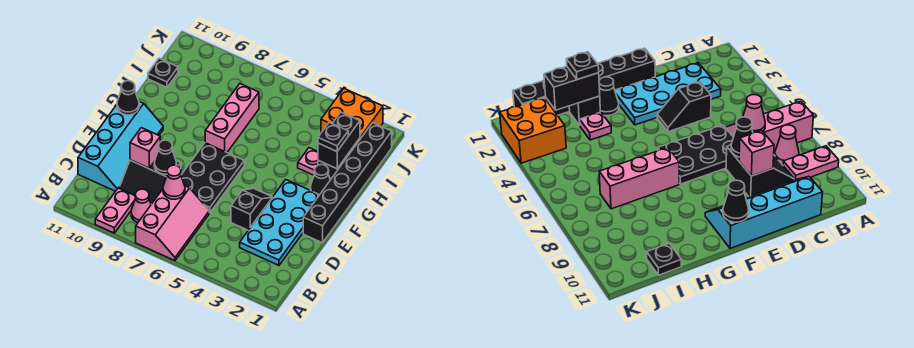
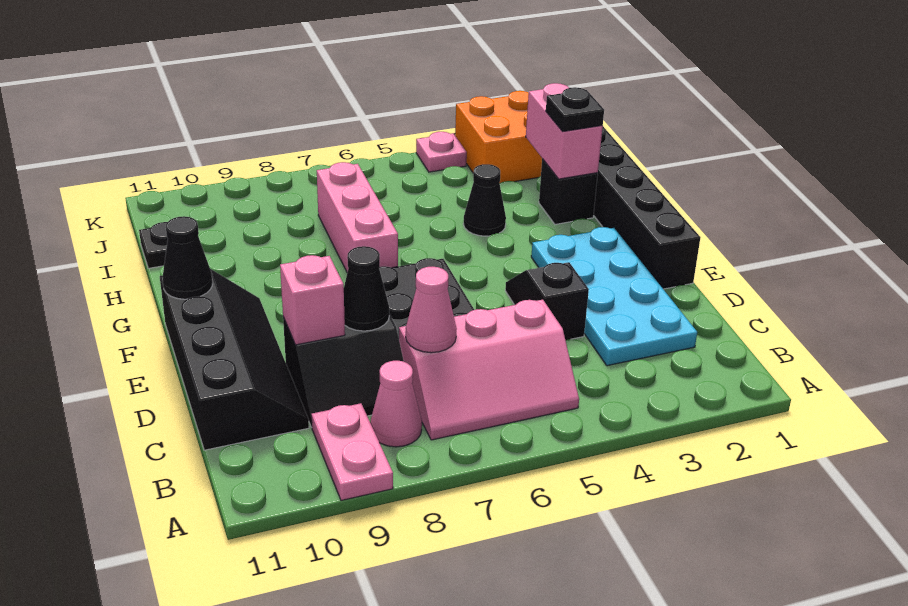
pink 2x3 slope [136,186,209,261] -> pink 2x3 slope turned to [399,300,579,440]
cyan 2x4 slope [78,102,163,191] -> black 2x4 slope [160,269,309,450]
black 1x1 cone [310,165,330,195] -> black 1x1 cone moved to [463,164,506,236]
black 1x2 brick [318,112,360,169] -> pink 1x2 brick [526,83,603,179]
pink 1x1 plate [298,148,318,175] -> pink 1x1 plate moved to [416,132,467,172]

